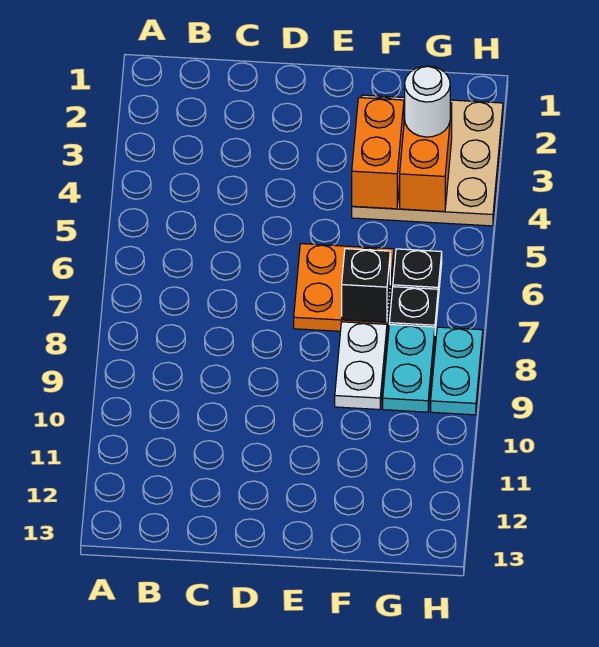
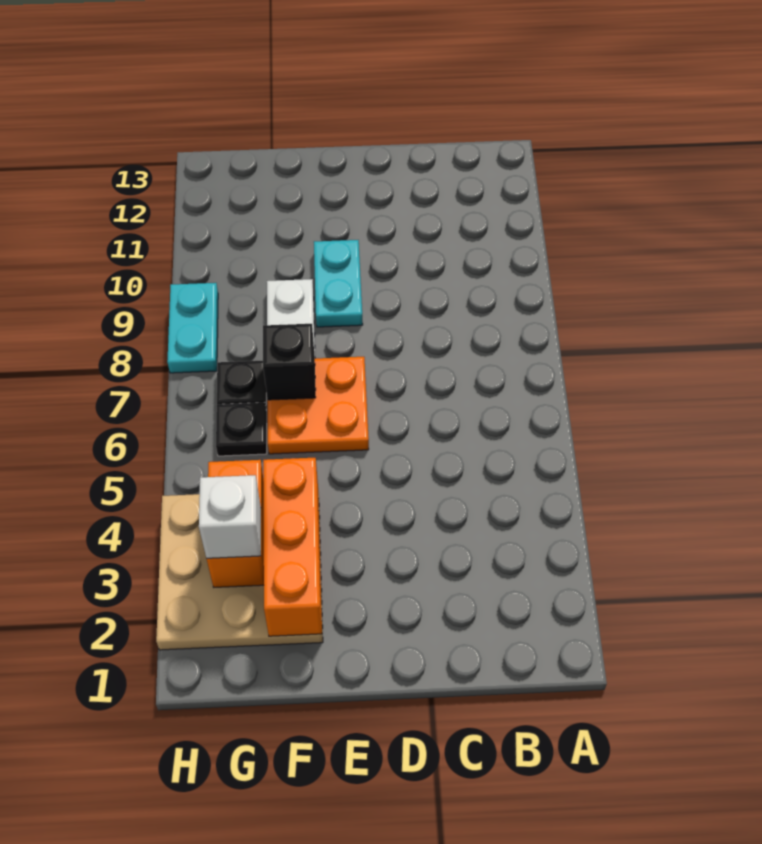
orange 1x2 brick [352,98,404,209] -> orange 1x3 brick [263,458,322,636]
white 1x1 round brick [405,66,450,137] -> white 1x1 brick [199,475,261,558]
cyan 1x2 plate [383,324,435,412] -> cyan 1x2 plate moved to [314,240,363,327]

